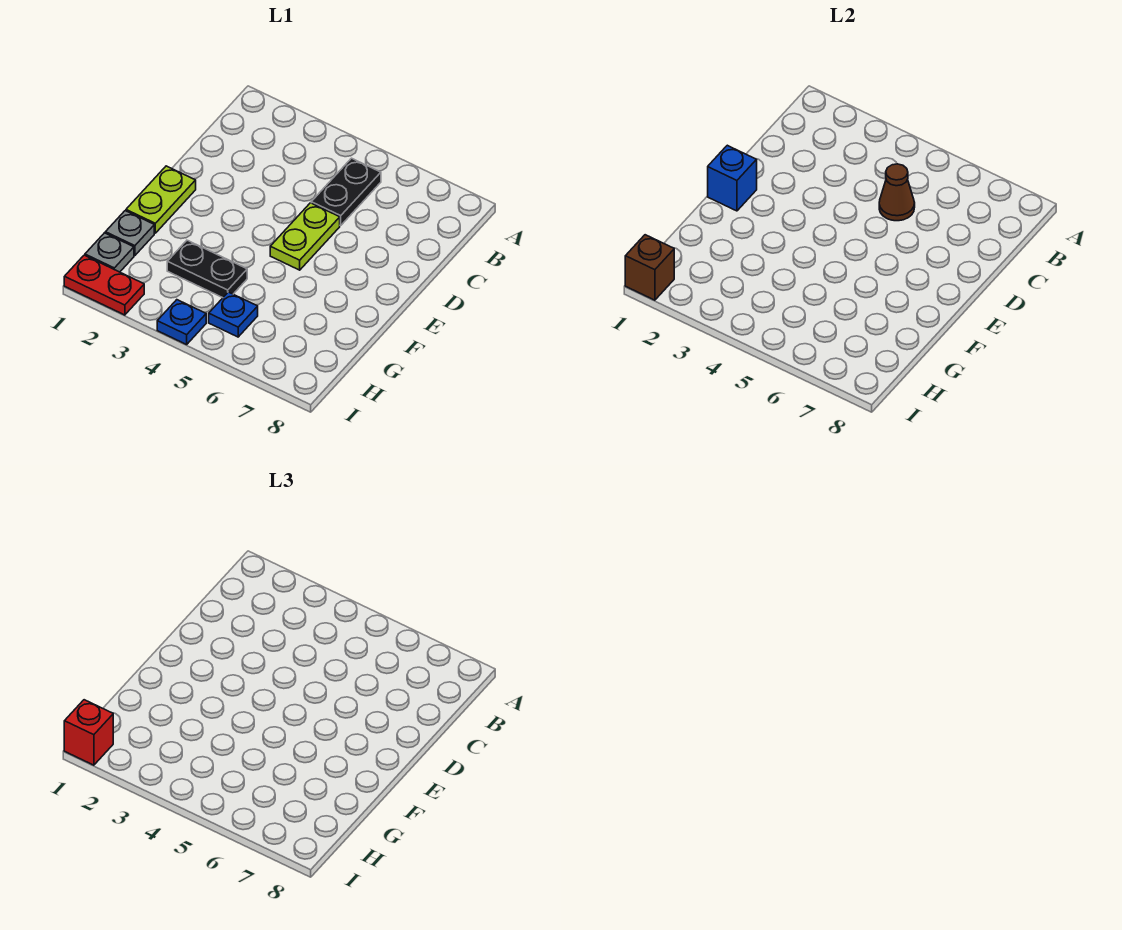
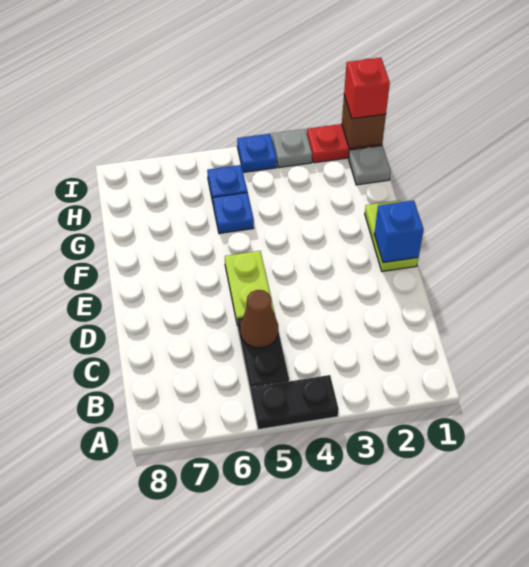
grey 1x1 plate [105,211,154,256] -> grey 1x1 plate moved to [272,129,312,168]
black 1x2 plate [167,240,247,298] -> black 1x2 plate moved to [251,375,339,430]
none -> blue 1x1 plate [213,193,254,233]

